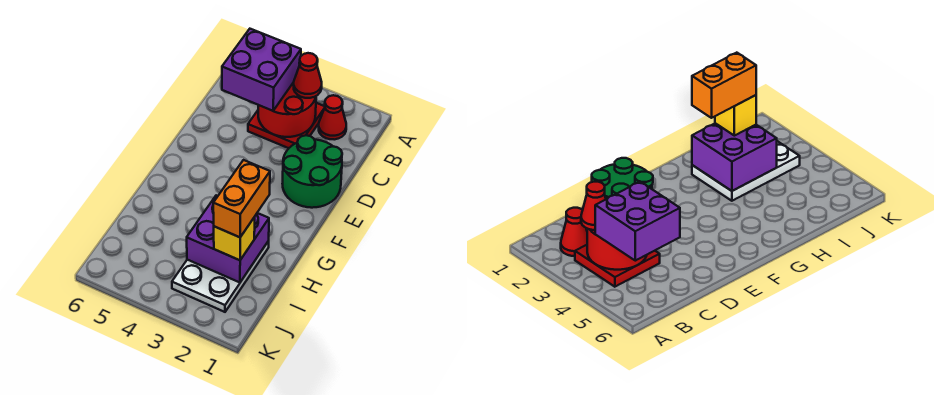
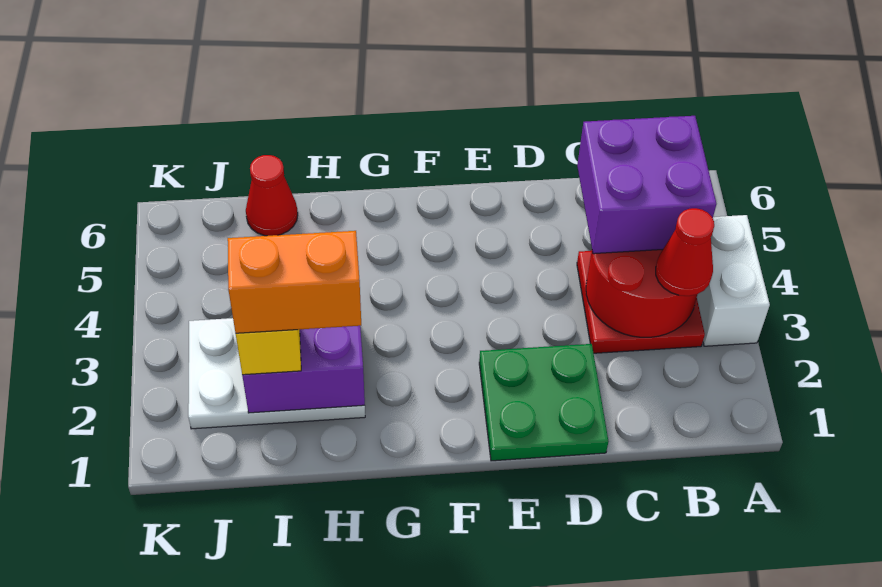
none -> white 1x2 brick [697,215,770,346]
red 1x1 cone [319,95,346,140] -> red 1x1 cone moved to [246,155,298,236]
green 2x2 round brick [282,135,342,208] -> green 2x2 plate [479,344,608,461]

